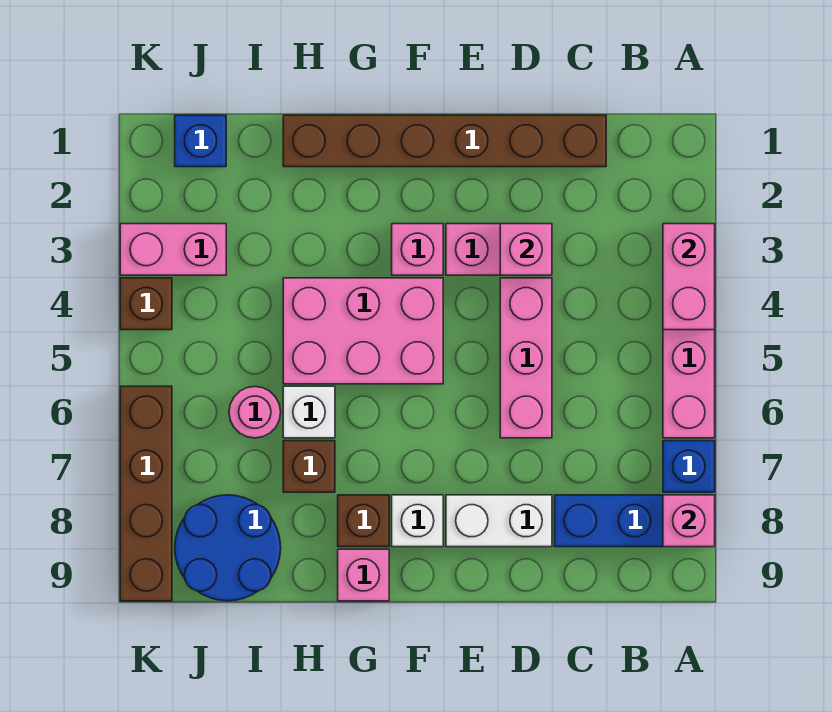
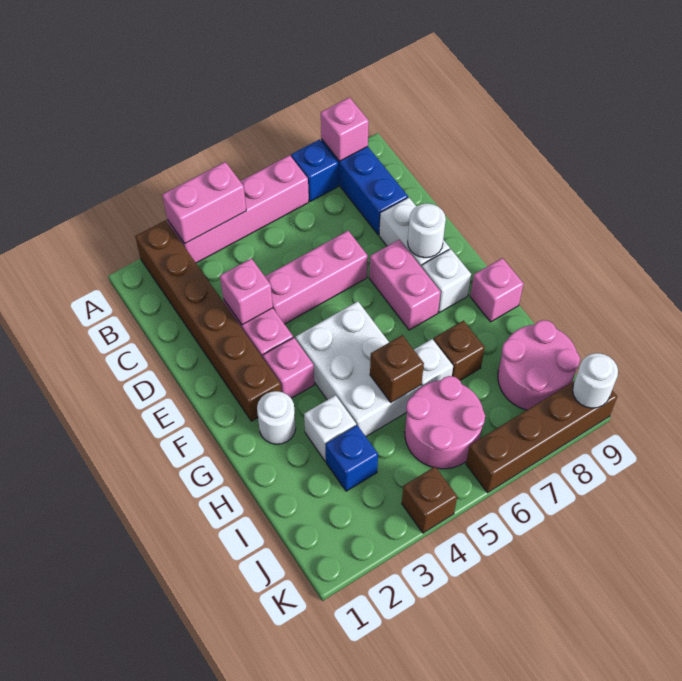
brown 1x6 brick [283,115,606,167] -> brown 1x6 brick moved to [135,220,281,421]
none -> white 1x1 round brick [408,204,446,258]
pink 2x3 brick [283,278,443,384] -> white 2x3 brick [296,301,421,436]
none -> white 1x1 round brick [257,391,296,444]
brown 1x1 brick [338,495,389,547] -> brown 1x1 brick moved to [370,335,424,402]
none -> white 1x1 brick [304,395,356,461]
pink 1x1 round brick [229,387,281,438] -> pink 2x2 round brick [405,376,485,469]
blue 2x2 round brick [175,495,281,601] -> pink 2x2 round brick [498,320,580,410]
blue 1x1 brick [175,115,226,167] -> blue 1x1 brick moved to [325,425,378,491]
pink 1x2 brick [120,224,226,275] -> pink 1x2 brick moved to [369,240,441,330]
none -> white 1x1 round brick [573,353,618,408]

